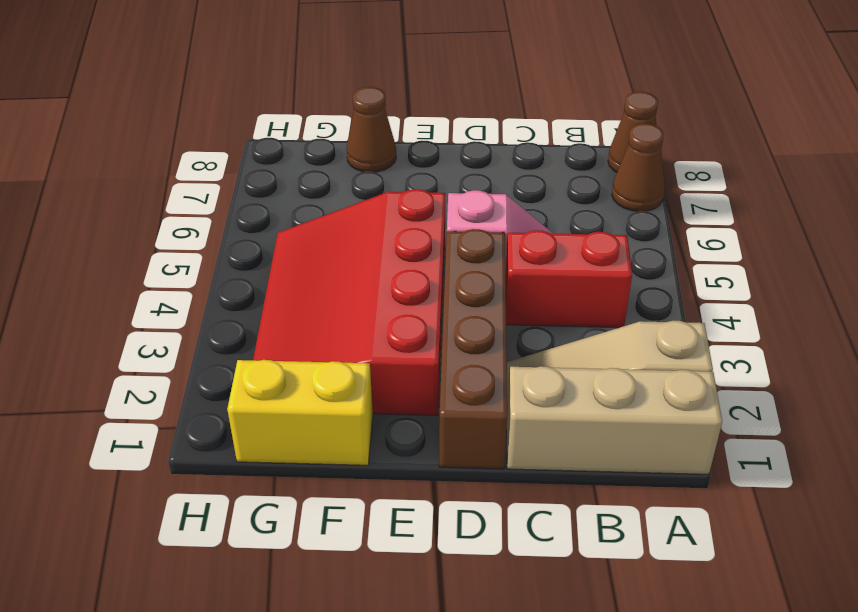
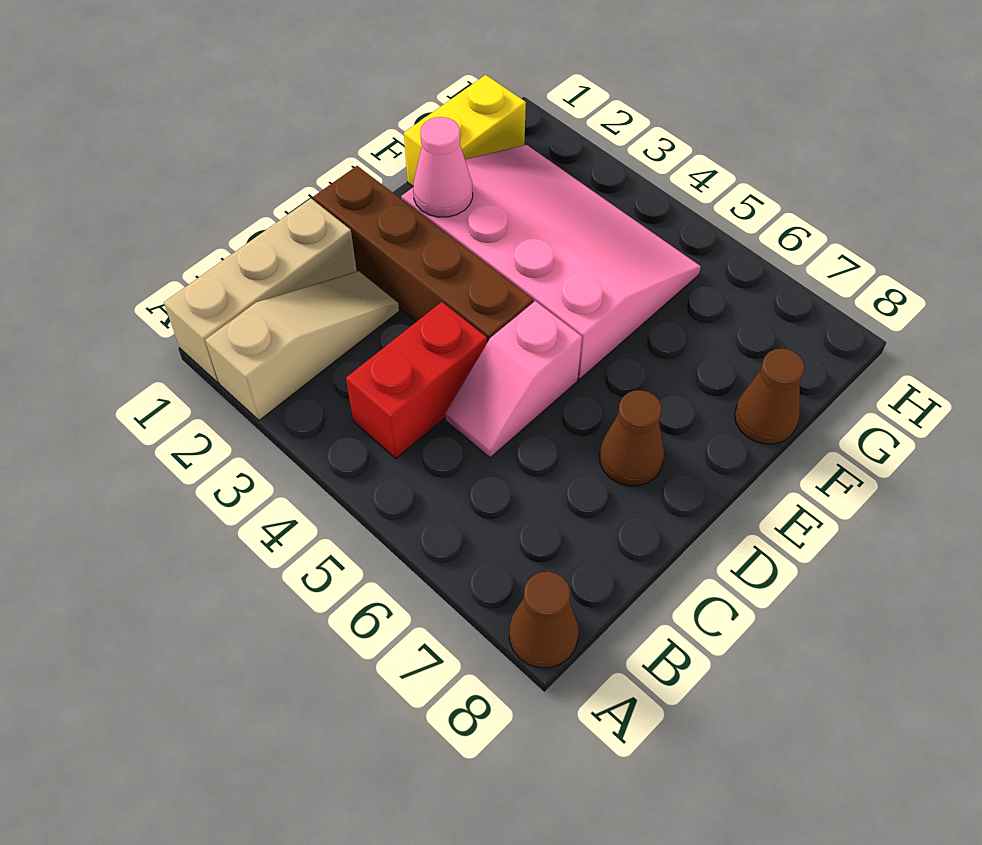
brown 1x1 cone [612,124,665,211] -> brown 1x1 cone moved to [600,390,664,486]
red 3x4 slope [253,189,445,416] -> pink 3x4 slope [401,145,701,379]
none -> pink 1x1 cone [413,117,473,217]

